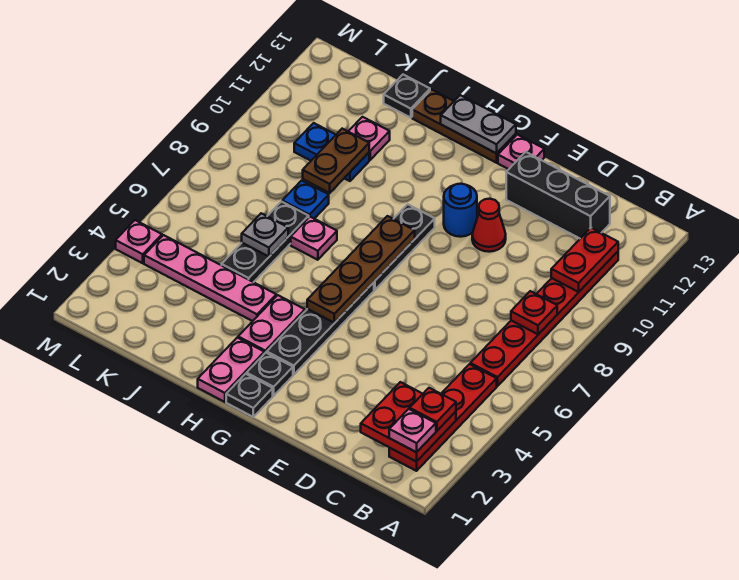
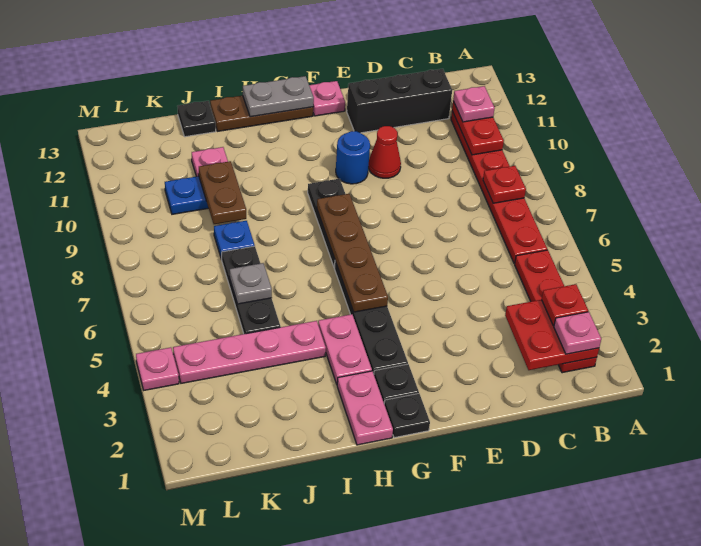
pink 1x1 plate [291,217,337,260] -> pink 1x1 plate moved to [453,86,495,122]

